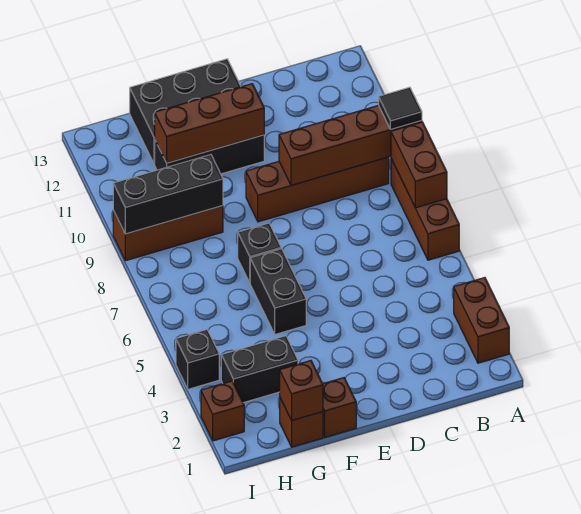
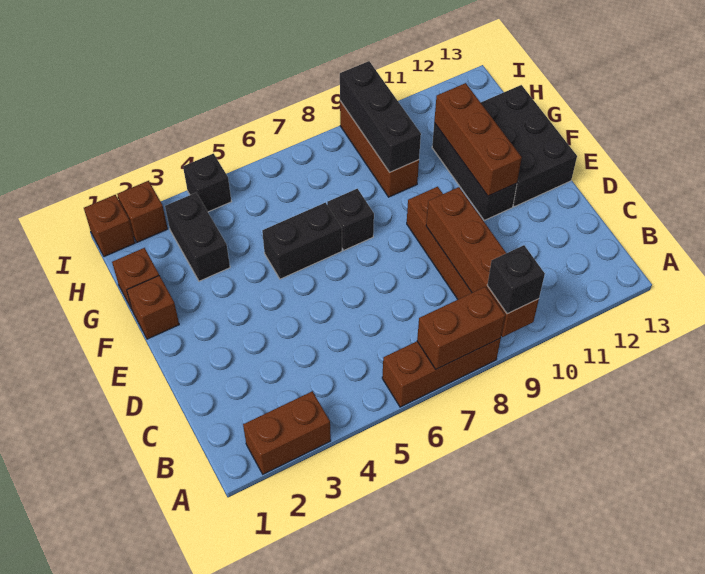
black 1x1 tile [379,87,422,129] -> black 1x1 brick [487,245,545,314]
brown 1x1 brick [280,361,323,420] -> brown 1x1 brick moved to [84,195,135,257]

